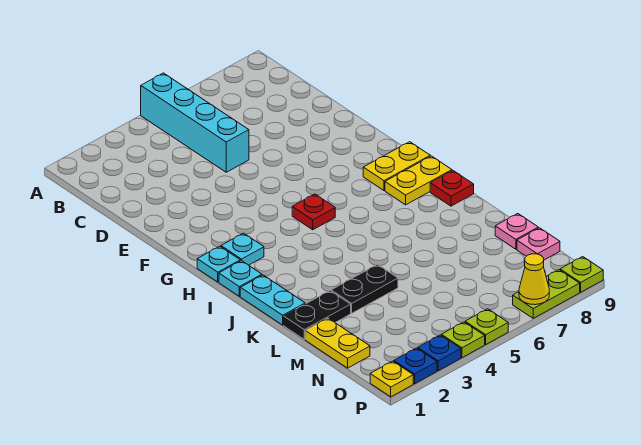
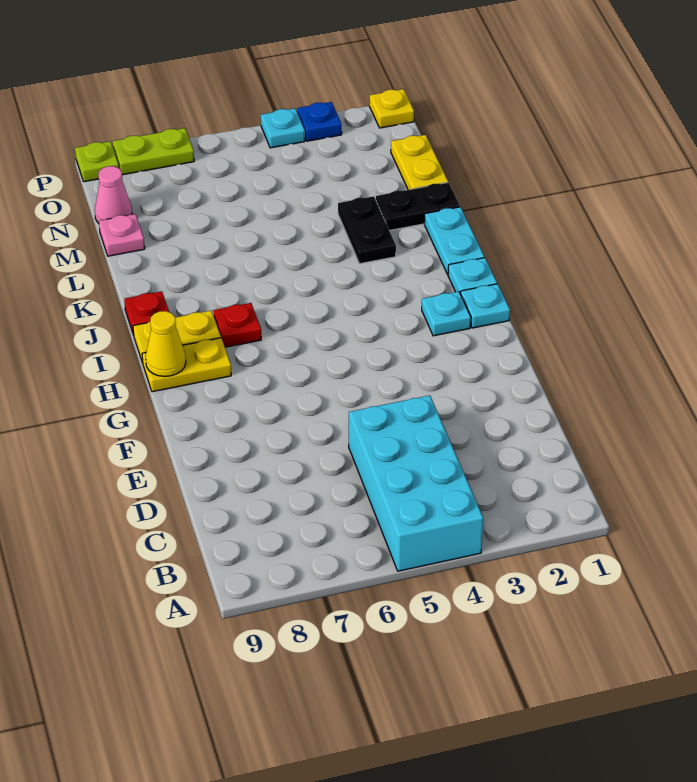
cyan 1x4 brick [141,73,249,172] -> cyan 2x4 brick [349,395,483,571]
red 1x1 plate [292,194,335,230] -> red 1x1 plate moved to [213,303,261,347]
black 1x2 plate [331,265,398,313] -> black 1x2 plate turned to [338,196,396,264]
pink 1x1 plate [517,228,560,260] -> pink 1x1 cone [95,166,132,223]
blue 1x1 plate [394,348,437,384] -> none
lime 1x1 plate [441,322,485,358] -> cyan 1x1 plate [261,108,305,148]
lime 1x1 plate [465,309,508,344] -> none
yellow 1x1 cone [519,254,549,305] -> yellow 1x1 cone moved to [146,311,186,377]

